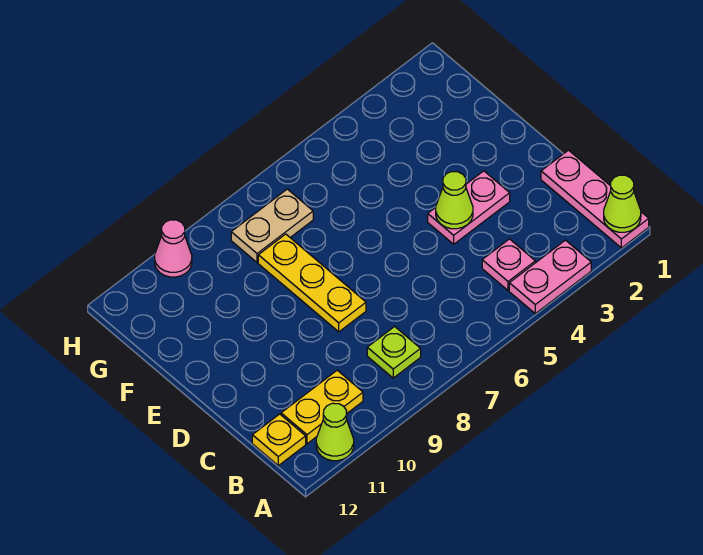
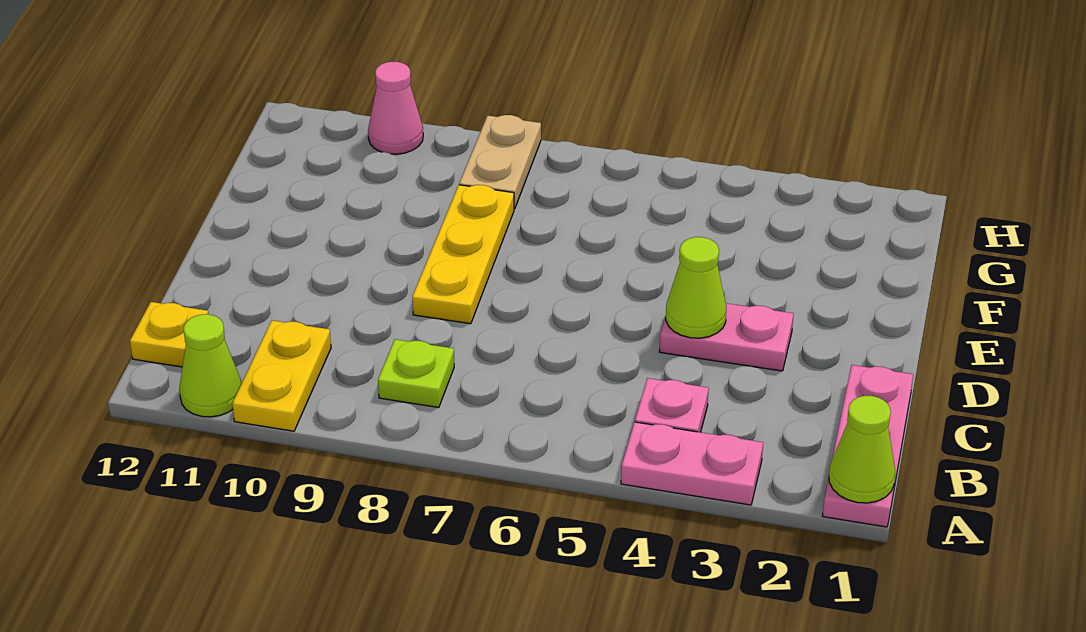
yellow 1x2 plate [281,370,363,444] -> yellow 1x2 plate turned to [232,320,331,431]
tan 1x2 plate [231,189,313,263] -> tan 1x2 plate turned to [459,115,541,209]

